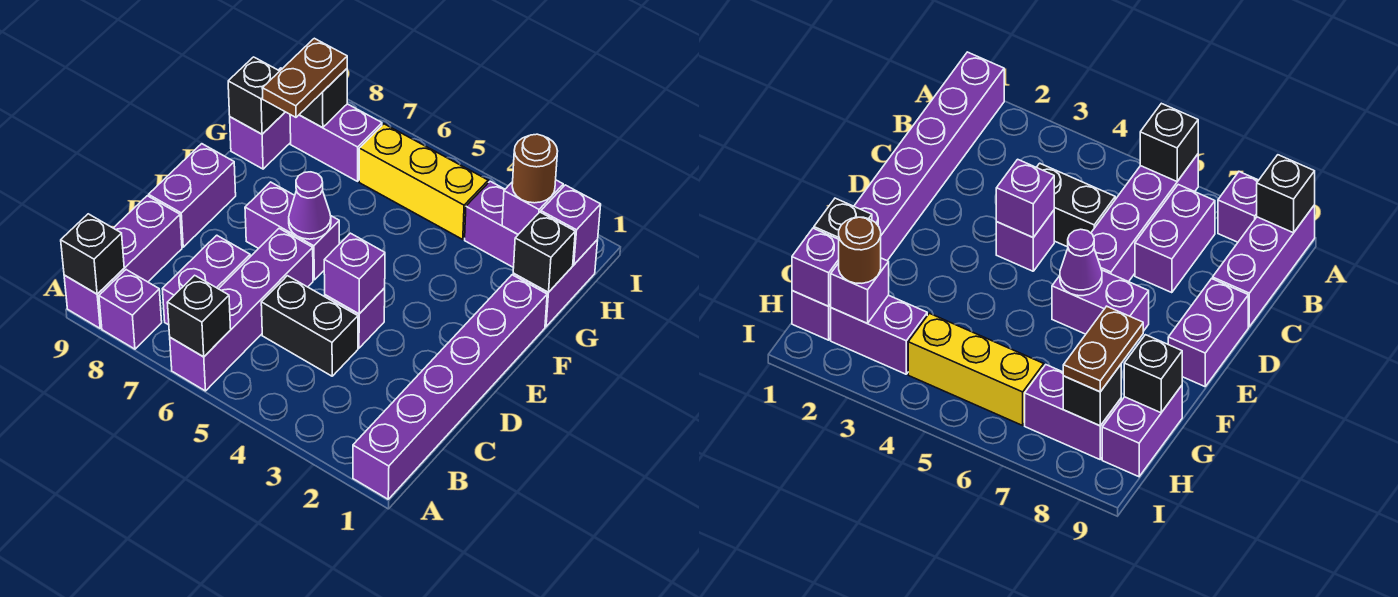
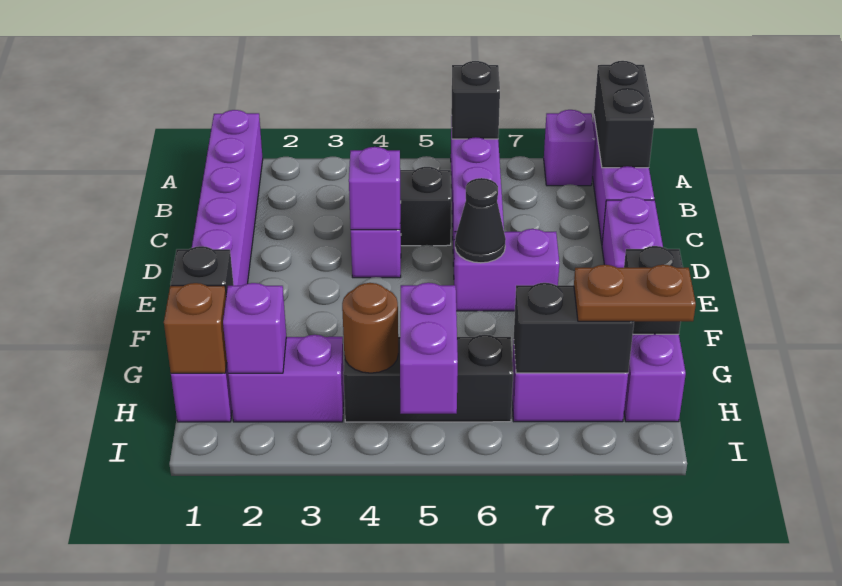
black 1x1 brick [61,214,124,294] -> black 1x2 brick [594,61,654,168]
purple 1x2 brick [163,235,250,325] -> purple 1x2 brick moved to [400,283,458,414]
purple 1x1 cone [289,172,331,239] -> black 1x1 cone [455,178,506,263]
brown 1x2 plate [262,38,347,117] -> brown 1x2 plate turned to [574,265,696,321]
purple 1x1 brick [541,185,601,265] -> brown 1x1 brick [164,283,227,373]
brown 1x1 round brick [512,134,558,203] -> brown 1x1 round brick moved to [342,283,398,373]
yellow 1x3 brick [359,124,488,240] -> black 1x3 brick [343,335,513,422]
black 1x1 brick [299,69,347,128] -> black 1x2 brick [514,283,634,373]

